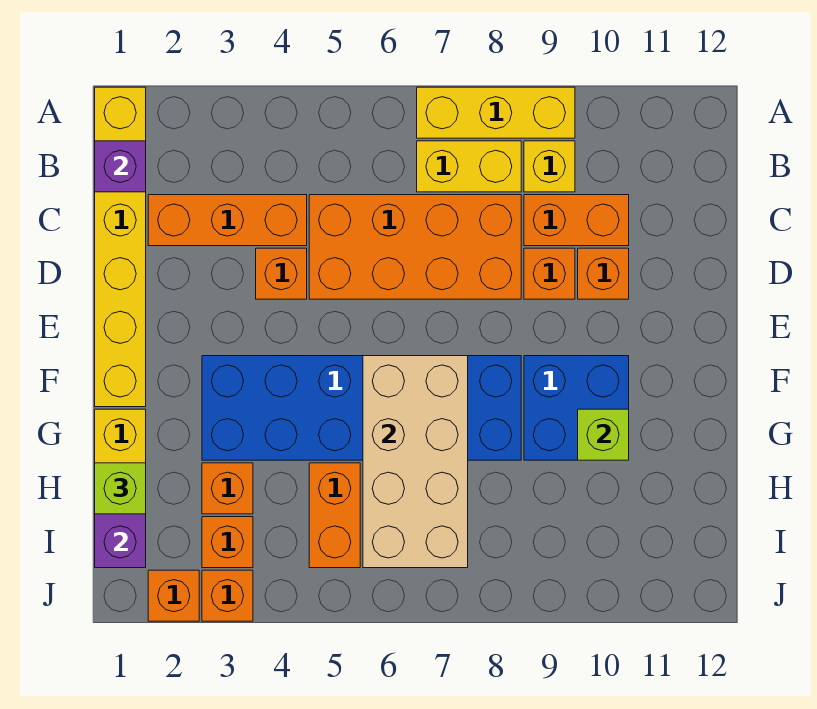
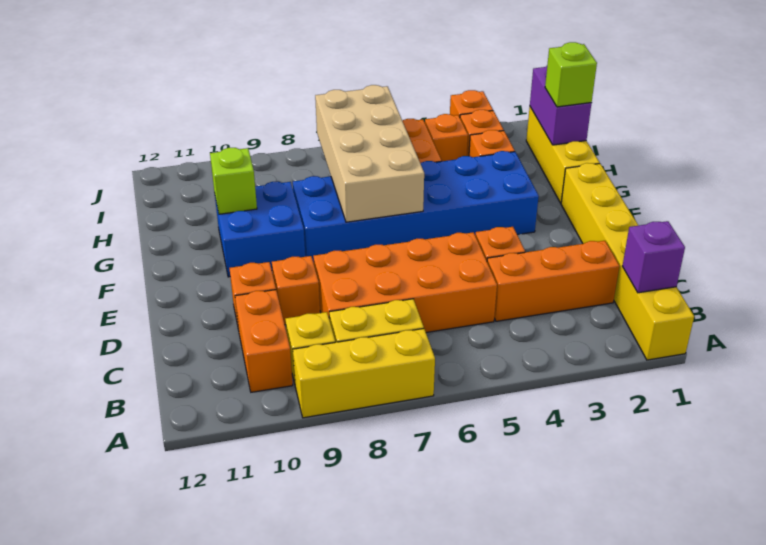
orange 1x2 brick [524,195,629,246] -> orange 1x2 brick turned to [235,290,293,392]
orange 1x1 brick [148,570,199,621] -> orange 1x1 brick moved to [425,114,468,161]

